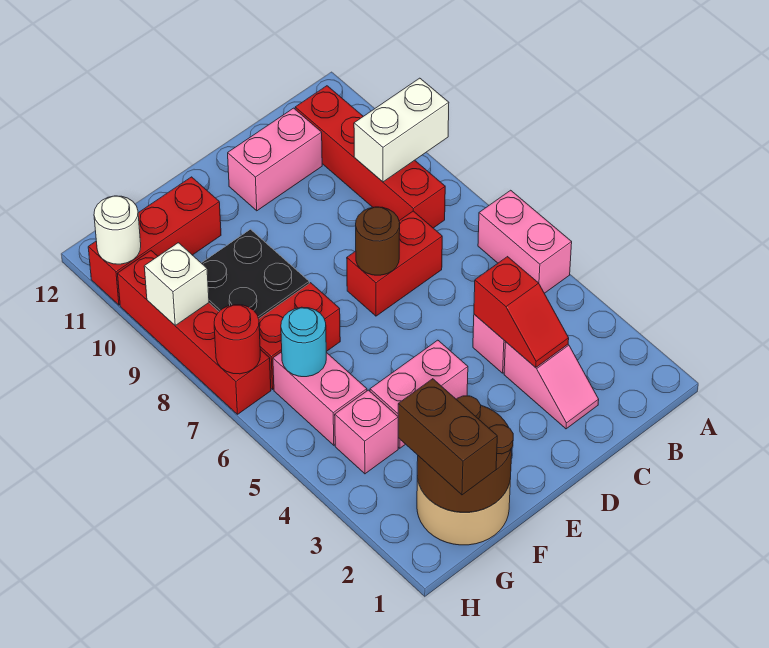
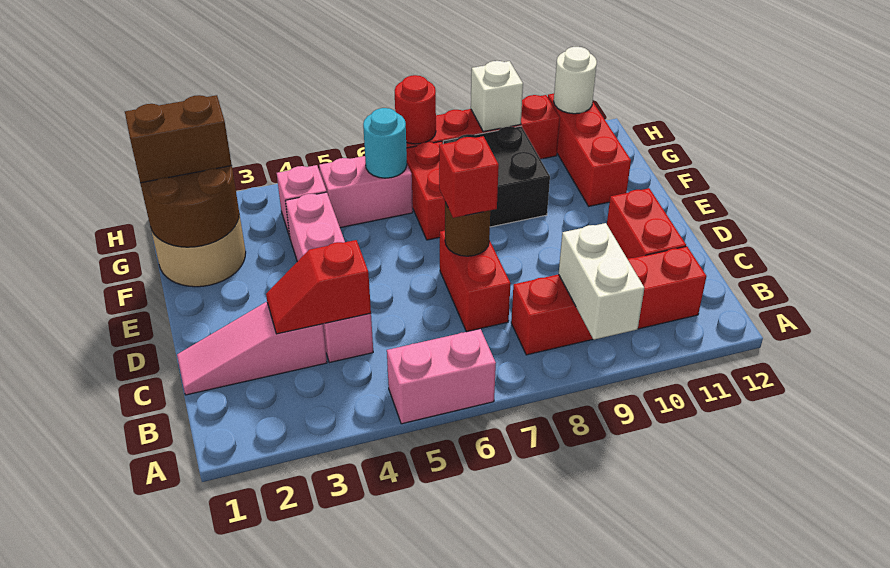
pink 1x2 slope [504,342,599,429] -> pink 1x3 slope [177,302,327,395]
pink 1x2 brick [228,108,322,211] -> red 1x2 brick [607,188,686,259]
none -> red 1x1 brick [439,136,499,218]

